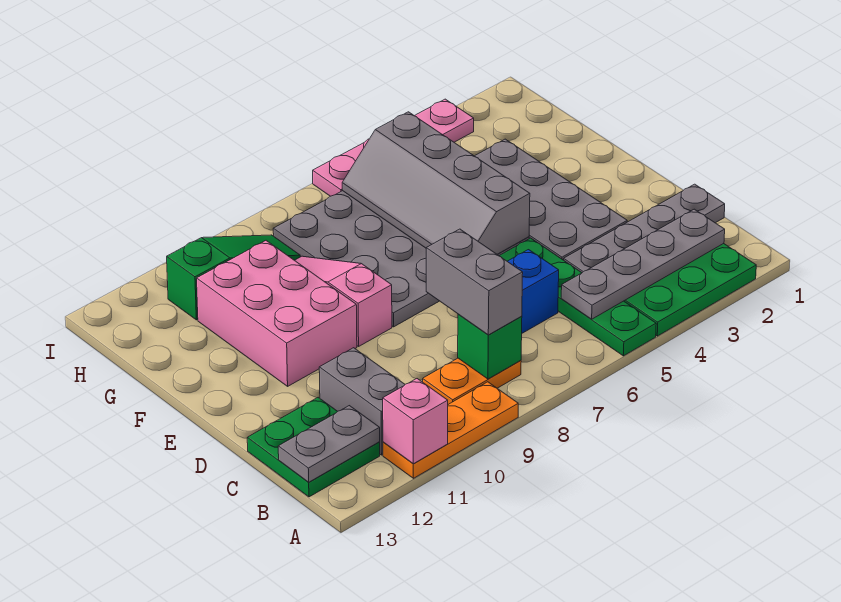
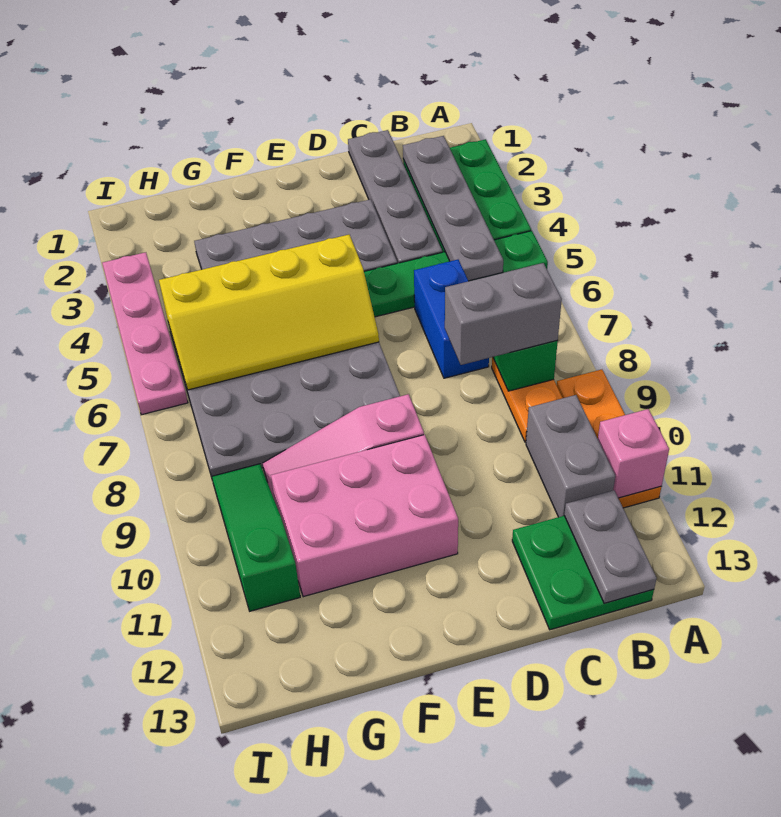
grey 1x2 brick [319,348,405,455] -> grey 1x2 brick turned to [526,395,615,517]
grey 2x4 slope [342,112,530,254] -> yellow 2x4 slope [159,235,379,390]

